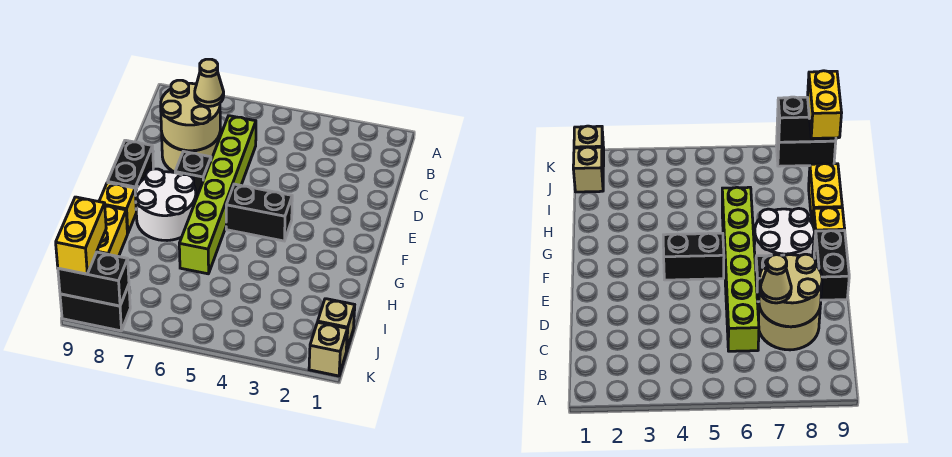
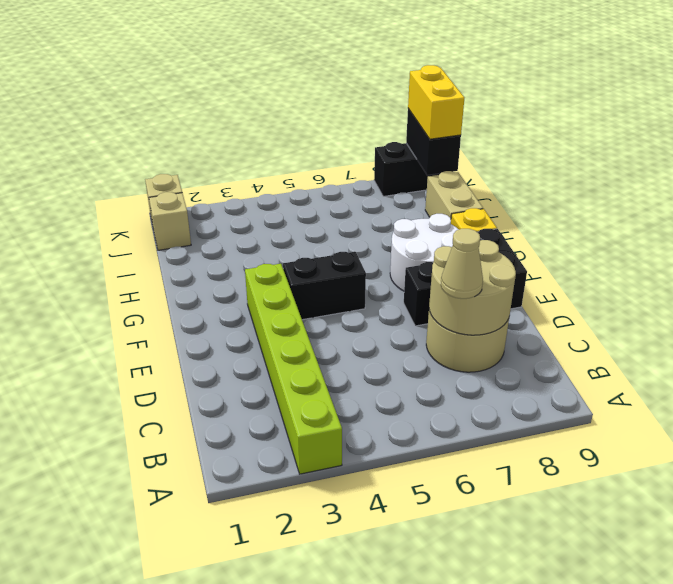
lime 1x6 brick [179,116,256,274] -> lime 1x6 brick moved to [245,264,342,474]
yellow 1x2 brick [97,206,127,256] -> tan 1x2 brick [425,171,483,218]
black 1x2 brick [58,252,129,306] -> black 1x2 brick turned to [406,109,461,175]

